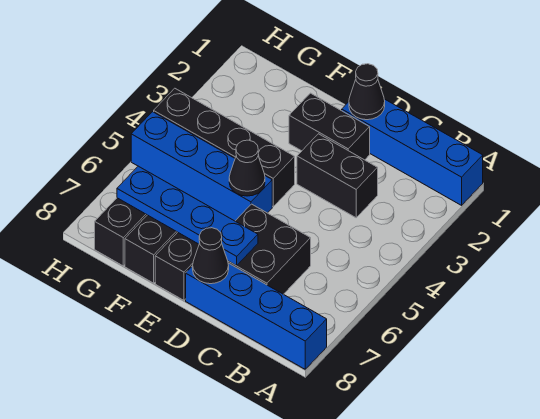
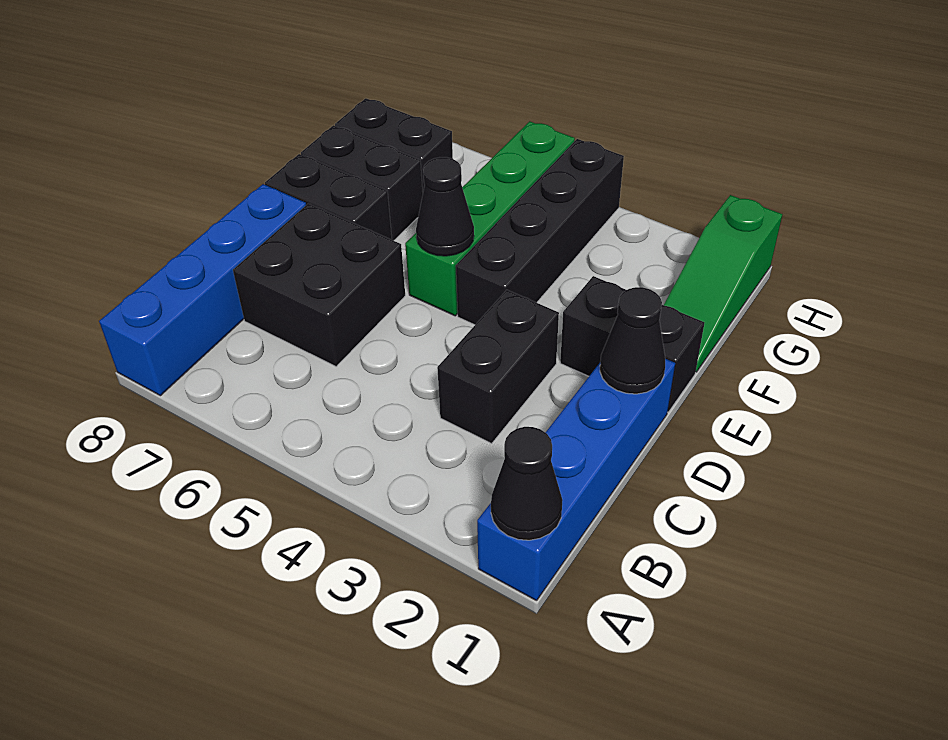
black 1x2 brick [289,93,370,160] -> black 1x2 brick turned to [560,276,705,412]
blue 1x4 plate [117,166,258,266] -> none
black 1x1 cone [193,228,229,284] -> black 1x1 cone moved to [491,427,563,540]
blue 1x4 brick [131,112,272,221] -> green 1x4 brick [405,121,575,316]
none -> green 1x3 slope [664,195,782,372]

